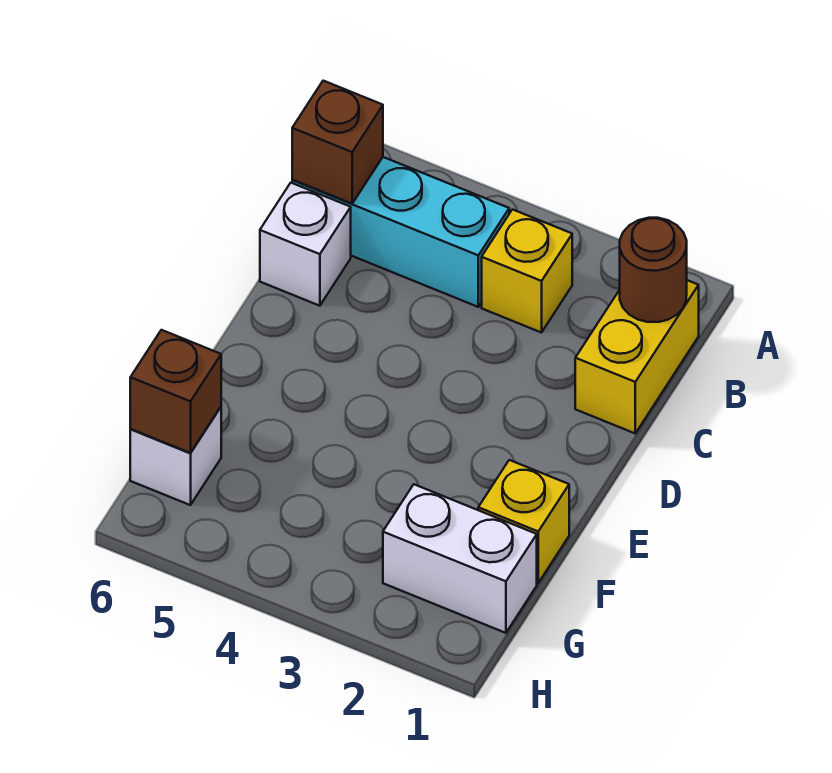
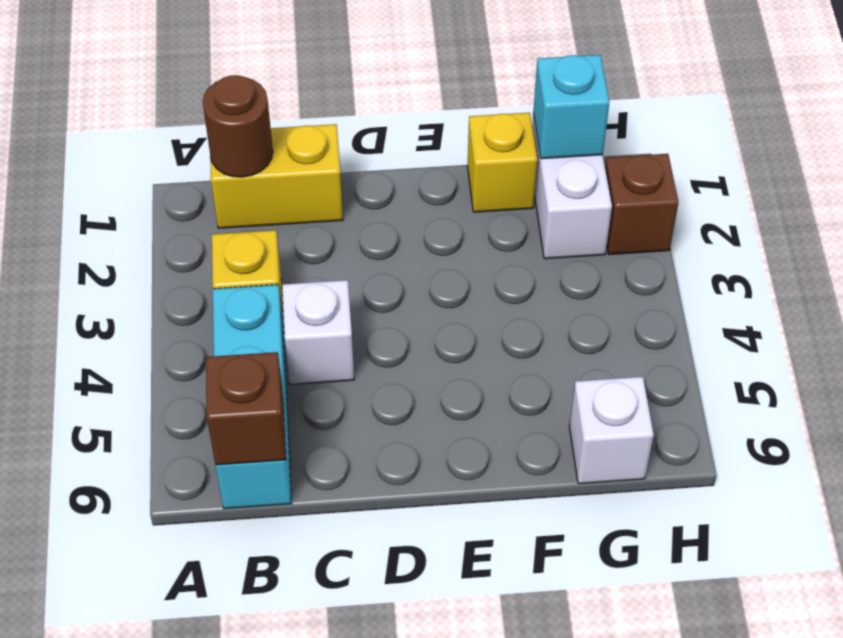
white 1x1 brick [260,183,351,306] -> white 1x1 brick moved to [282,280,354,385]
none -> cyan 1x1 brick [533,55,609,159]
brown 1x1 brick [130,330,221,453] -> brown 1x1 brick moved to [605,154,678,255]

